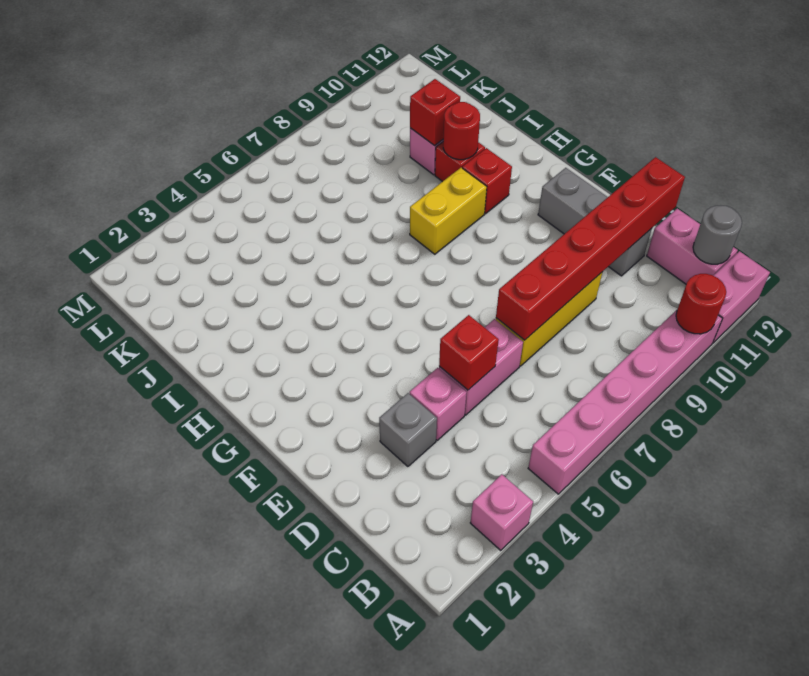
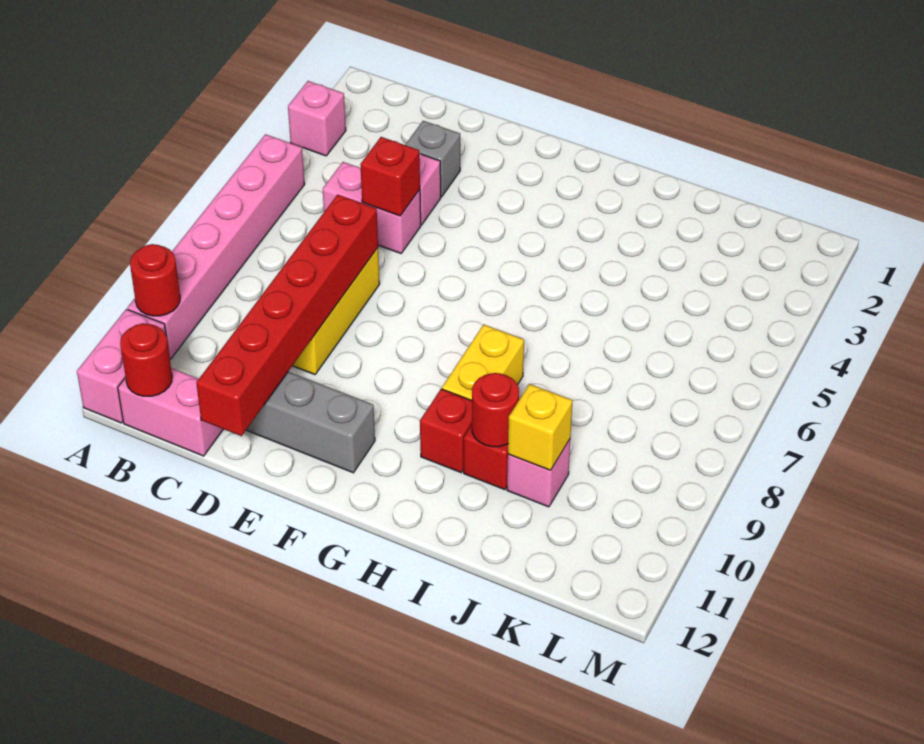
grey 1x1 round brick [693,206,742,264] -> red 1x1 round brick [120,323,172,396]
pink 1x2 brick [439,319,523,415] -> pink 1x2 brick turned to [323,162,421,253]
red 1x1 brick [410,79,460,146] -> yellow 1x1 brick [508,384,572,470]

